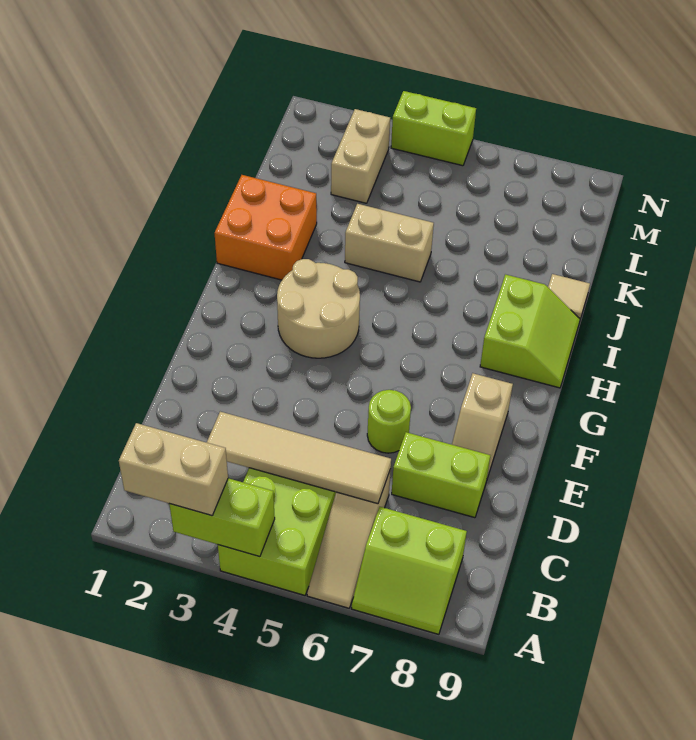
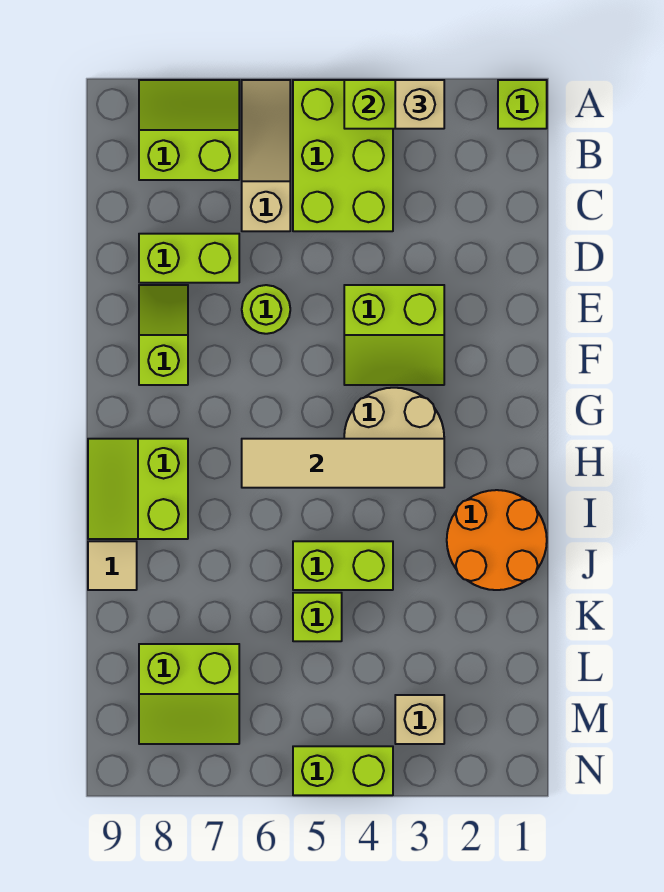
none -> lime 1x1 brick [498,80,547,129]
tan 1x2 brick [119,423,228,516] -> tan 1x1 brick [395,80,444,129]
tan 1x4 tile [207,412,391,504] -> tan 1x4 tile moved to [242,439,444,488]
none -> lime 2x2 slope [344,285,444,385]
tan 1x2 slope [452,373,513,478] -> lime 1x2 slope [139,285,188,385]
orange 2x2 brick [215,175,317,280] -> orange 2x2 round brick [447,490,547,590]
tan 1x2 brick [345,204,434,282] -> lime 1x2 brick [293,541,393,590]
none -> lime 1x1 brick [293,593,342,641]
tan 1x2 brick [331,109,390,203] -> tan 1x1 brick [395,695,444,744]
none -> lime 2x2 slope [139,644,239,744]

